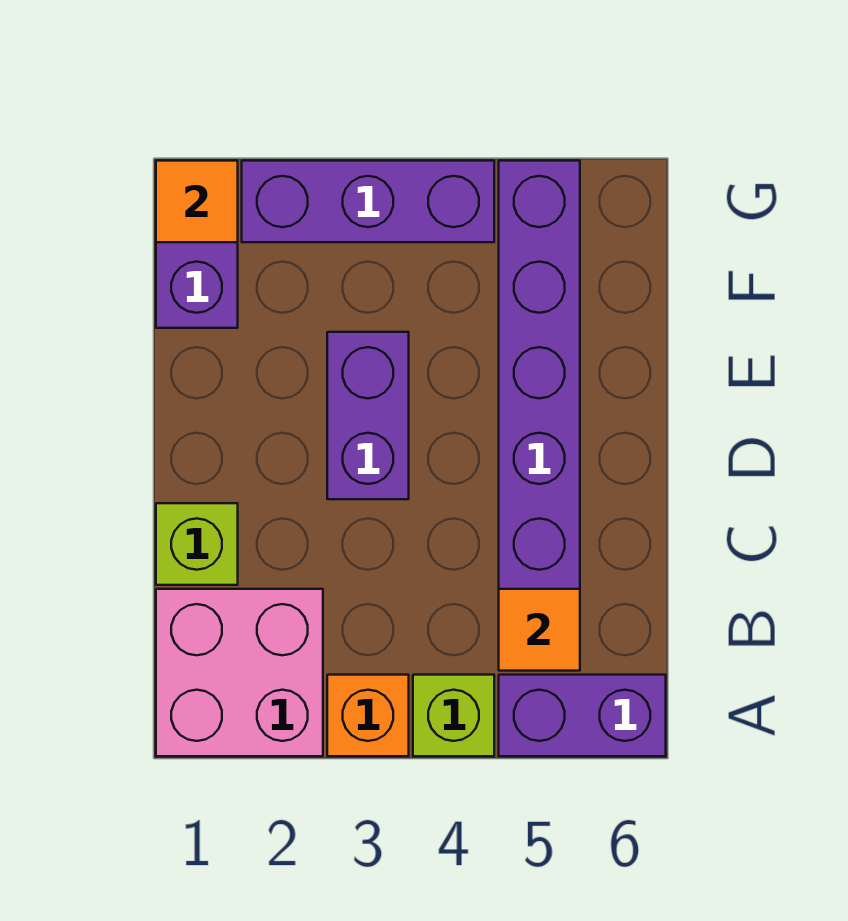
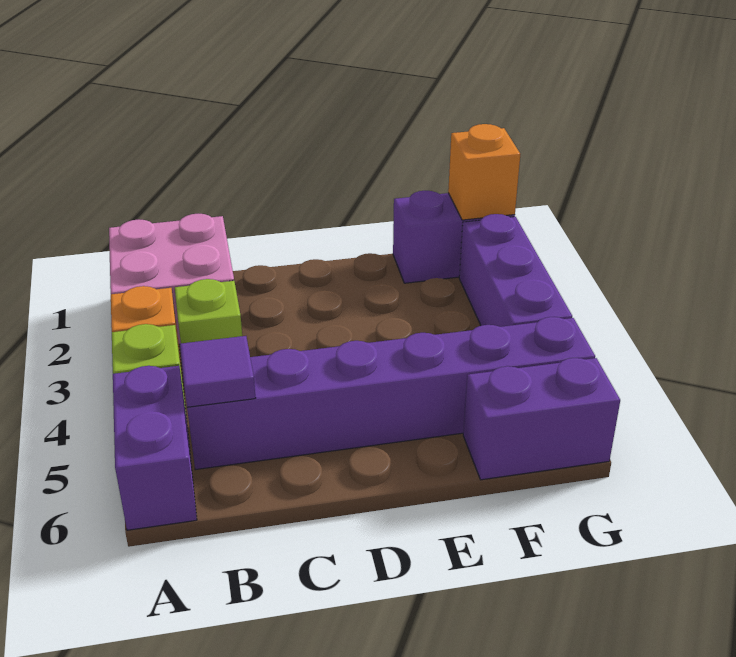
orange 1x1 tile [499,589,580,671] -> purple 1x1 tile [180,336,255,407]
lime 1x1 brick [156,503,238,585] -> lime 1x1 brick moved to [175,279,242,343]
purple 1x2 brick [327,332,409,499] -> purple 1x2 brick moved to [463,358,620,480]
orange 1x1 tile [156,161,238,242] -> orange 1x1 brick [448,124,520,220]

